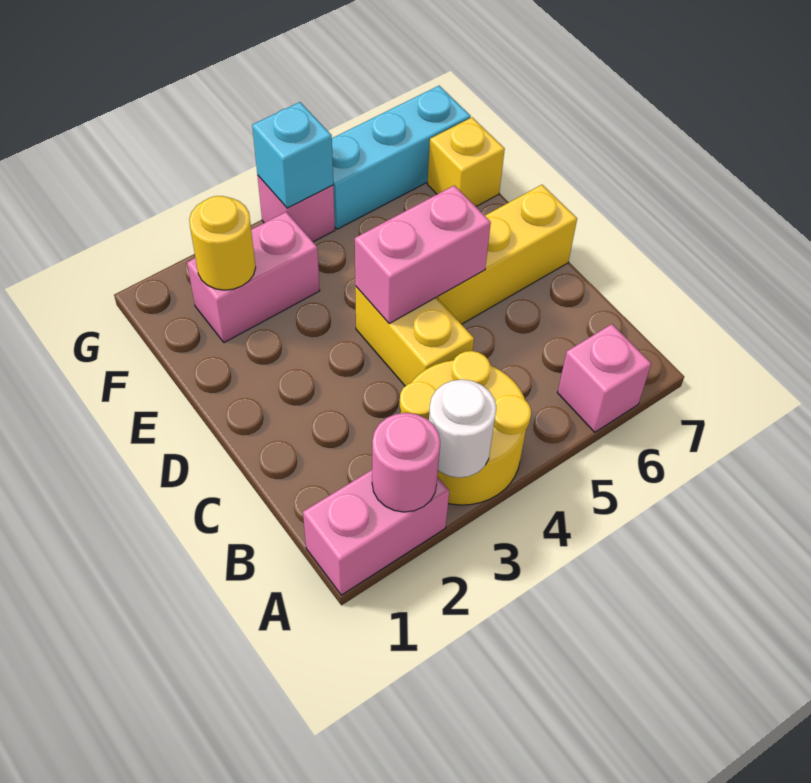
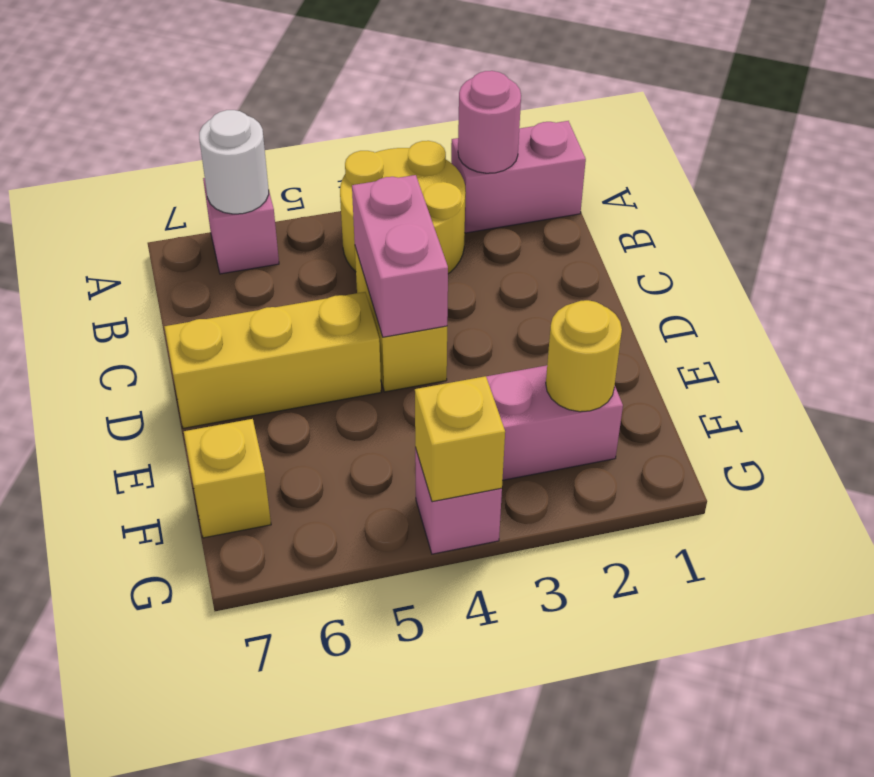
white 1x1 round brick [429,379,496,478] -> white 1x1 round brick moved to [199,110,269,214]
pink 1x2 brick [355,185,491,323] -> pink 1x2 brick turned to [352,175,448,337]
cyan 1x1 brick [252,102,333,208] -> yellow 1x1 brick [415,376,505,502]
cyan 1x3 brick [332,86,470,229] -> none

